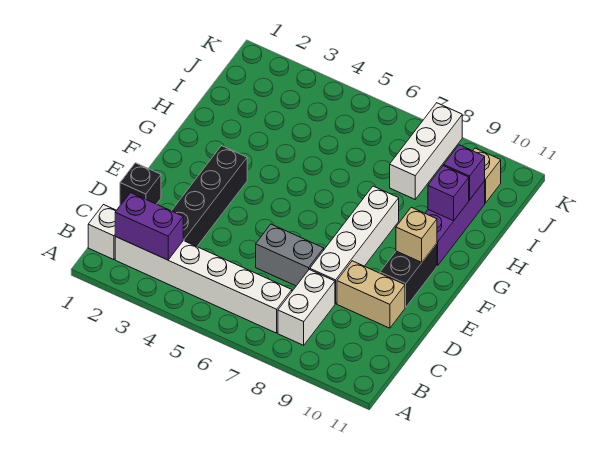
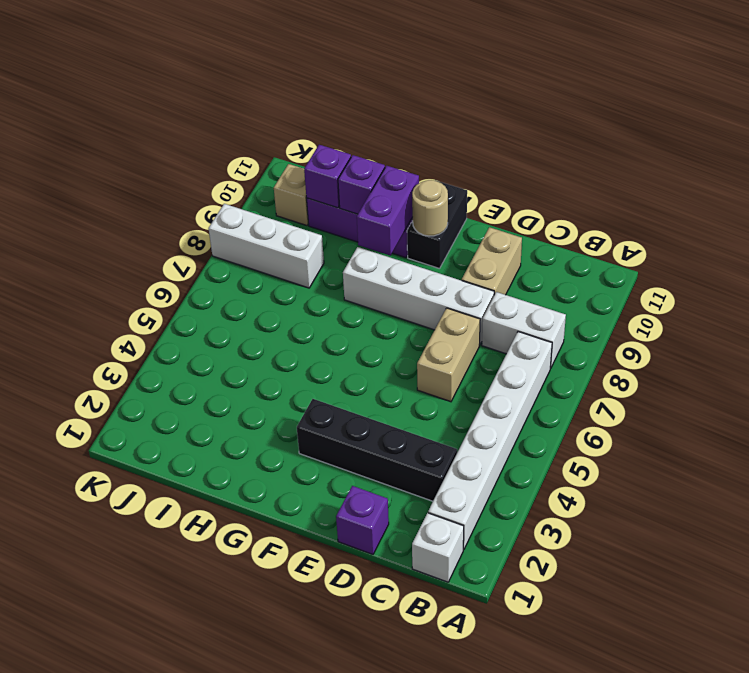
purple 1x2 brick [115,193,183,260] -> purple 1x2 brick moved to [357,166,419,256]
black 1x1 brick [120,163,161,206] -> purple 1x1 brick [336,486,389,554]
grey 1x2 brick [256,224,324,286] -> tan 1x2 brick [417,308,480,402]
black 1x2 brick [380,243,437,307] -> black 1x2 brick turned to [407,180,467,269]
tan 1x1 brick [396,207,437,262] -> tan 1x1 round brick [412,180,448,236]

